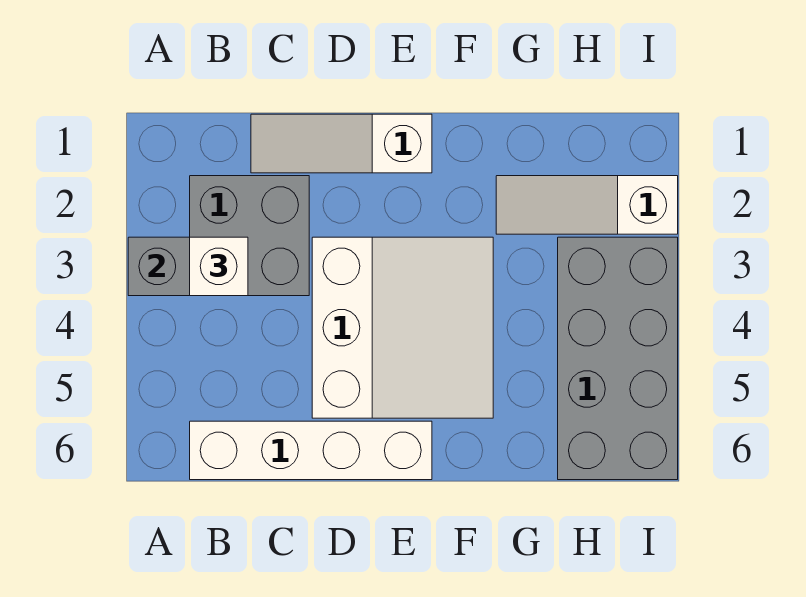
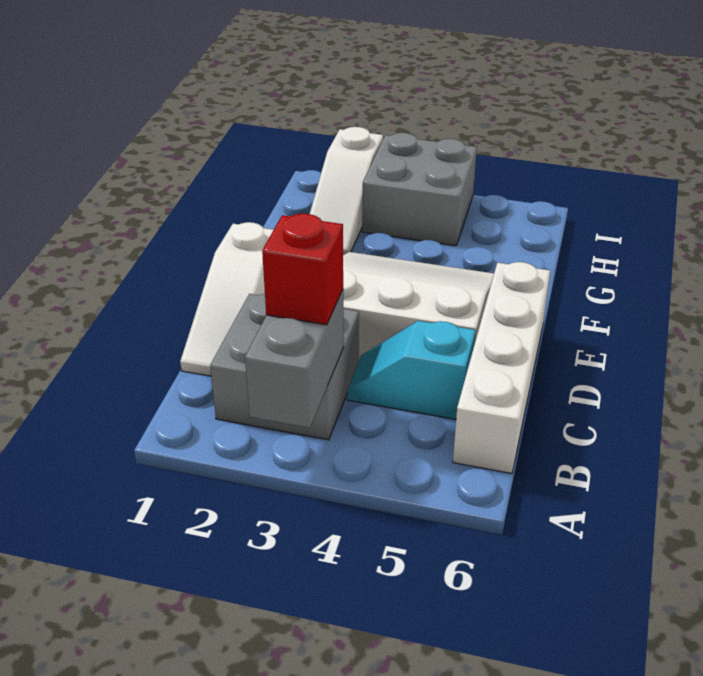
white 1x1 brick [190,237,248,296] -> red 1x1 brick [262,214,343,325]
none -> cyan 1x2 slope [347,321,476,419]
grey 2x4 brick [558,237,678,480] -> grey 2x2 brick [362,133,477,246]

